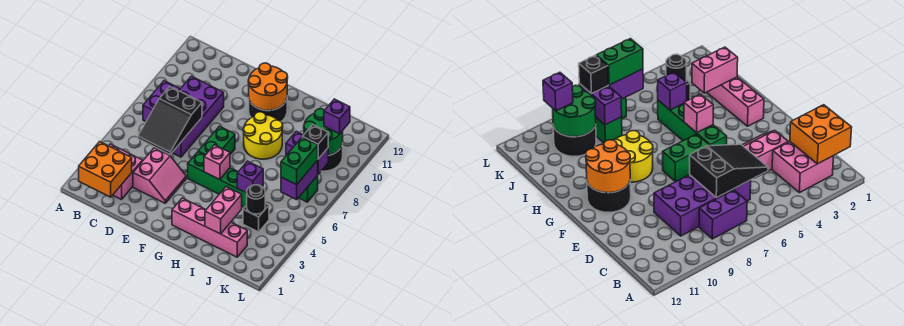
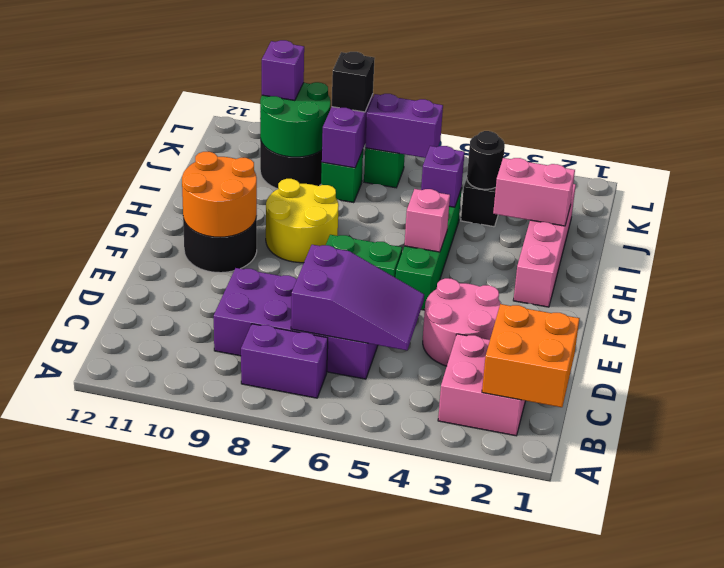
black 2x3 slope [138,87,202,154] -> purple 2x3 slope [291,245,424,350]
pink 2x2 slope [133,148,186,203] -> pink 2x2 round brick [423,278,501,366]
green 1x2 brick [281,137,318,185] -> none

